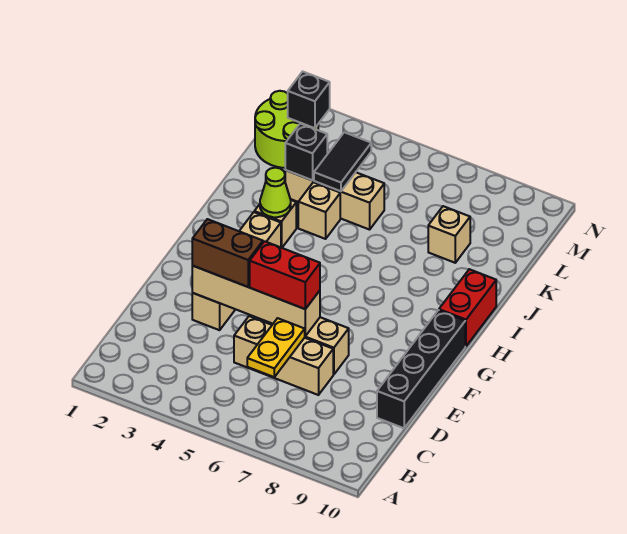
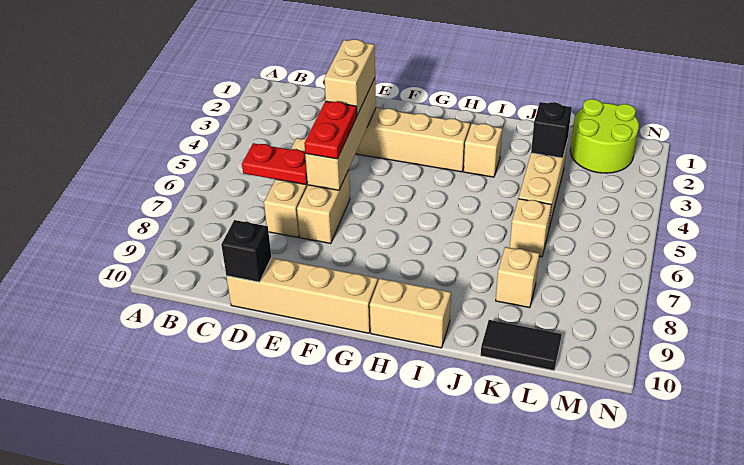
yellow 1x2 plate [247,318,305,377] -> red 1x2 plate [242,143,308,185]
black 1x4 brick [377,310,465,428] -> tan 1x4 brick [226,258,378,333]
brown 1x2 brick [192,219,263,287] -> tan 1x2 brick [324,39,375,115]
red 1x2 brick [250,241,320,309] -> red 1x2 plate [304,101,357,159]
red 1x2 brick [439,269,496,346] -> tan 1x2 brick [370,279,451,348]
lime 1x1 cone [260,168,291,217] -> none
tan 1x1 brick [298,182,340,239] -> tan 1x1 brick moved to [510,199,551,257]
black 1x2 tile [314,132,371,191] -> black 1x2 tile moved to [481,320,562,371]
black 1x1 brick [288,72,330,128] -> black 1x1 brick moved to [221,220,272,282]

